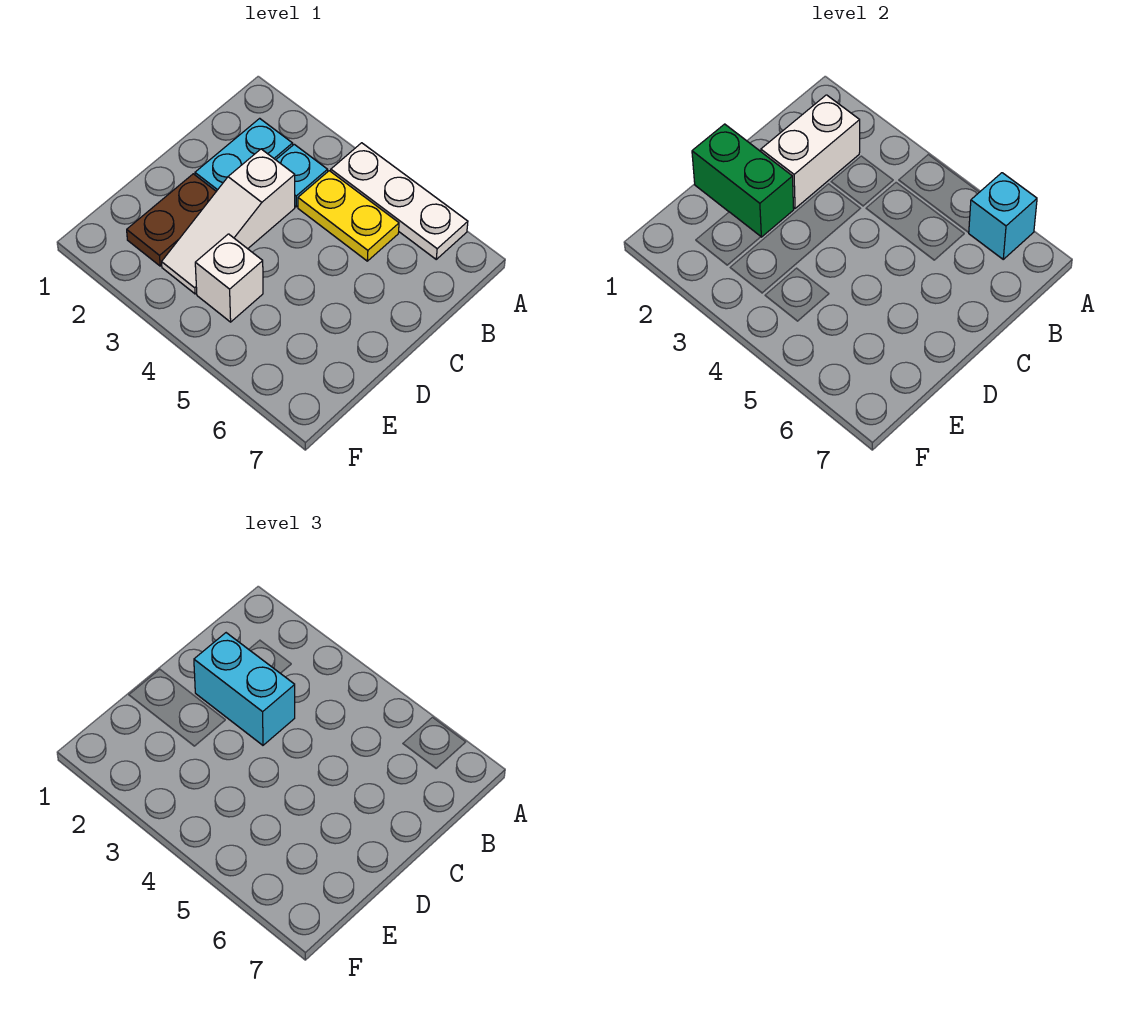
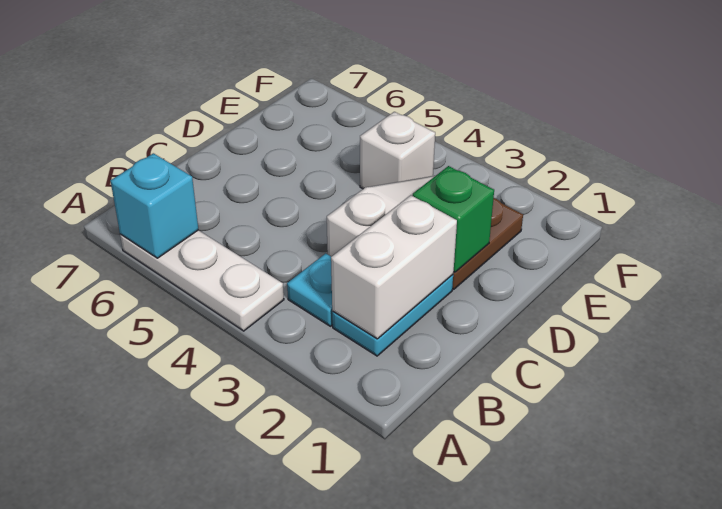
yellow 1x2 plate [298,171,399,261] -> none
cyan 1x2 brick [194,633,295,745] -> none
green 1x2 brick [692,124,794,237] -> green 1x1 brick [413,166,494,272]

